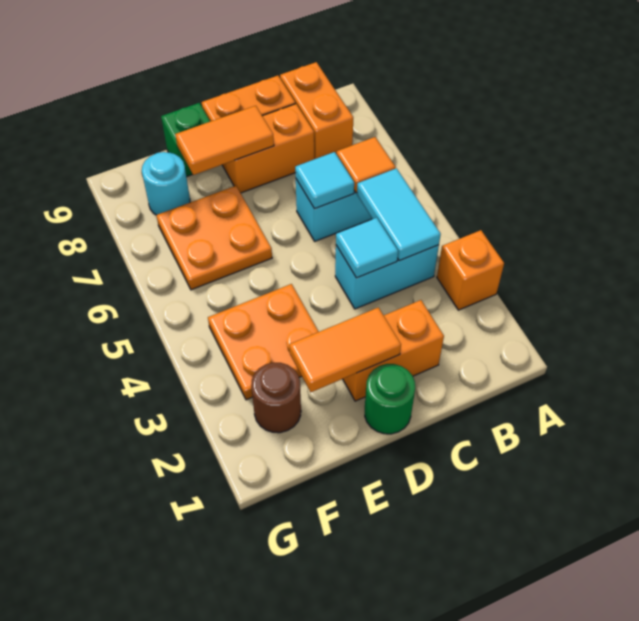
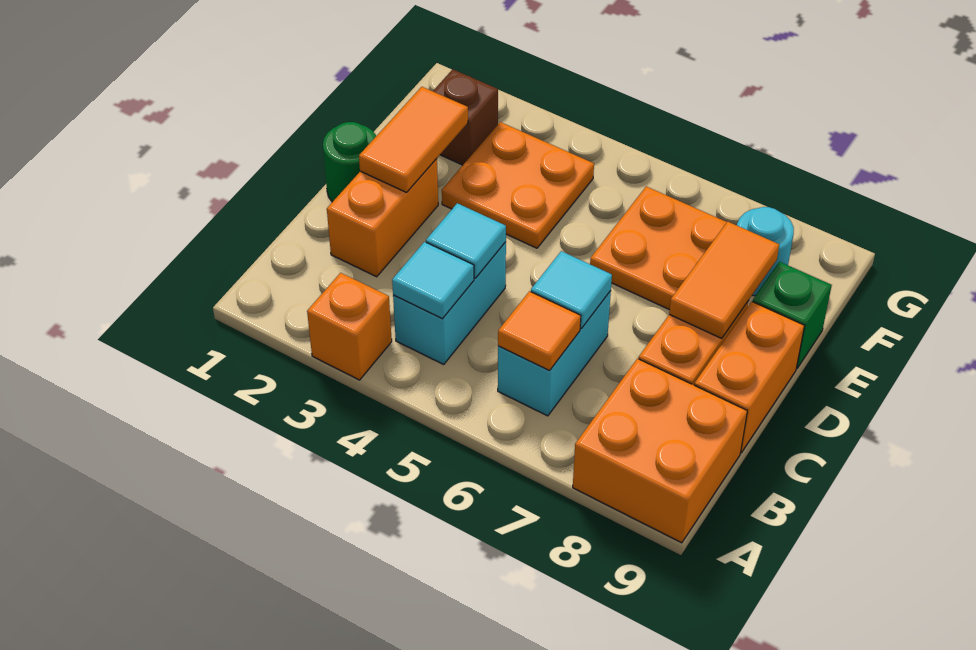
cyan 1x2 tile [357,168,441,261] -> cyan 1x1 tile [392,242,474,319]
orange 1x2 brick [280,62,353,159] -> orange 2x2 brick [573,359,747,543]
brown 1x1 round brick [251,363,301,433] -> brown 1x1 brick [433,69,498,165]

